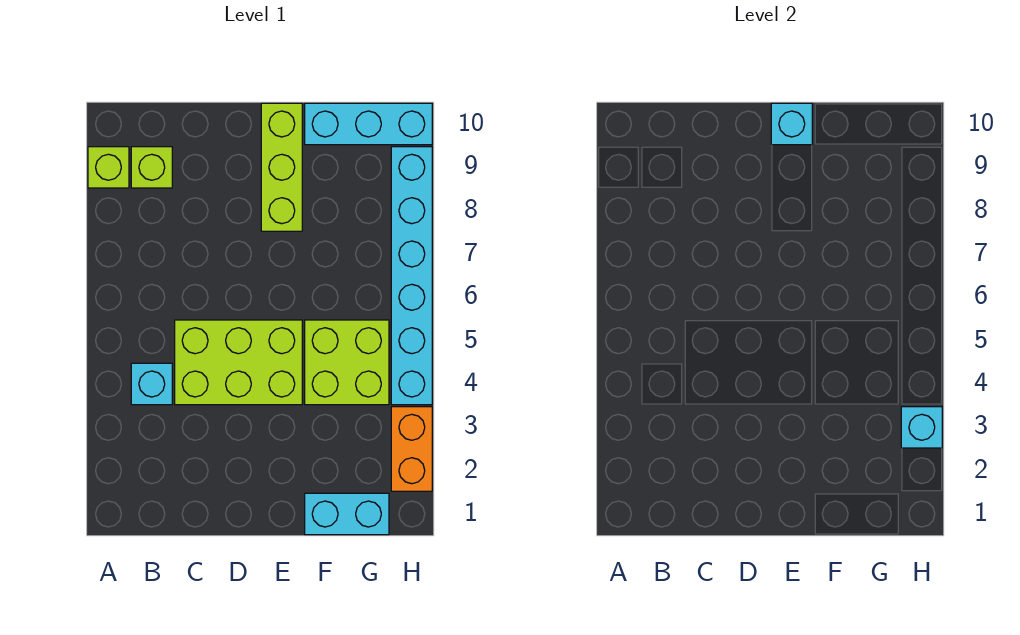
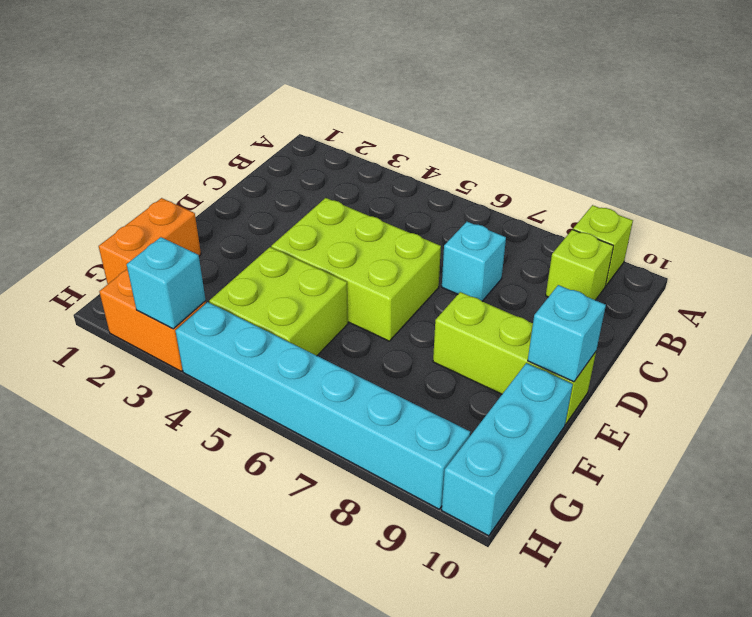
cyan 1x1 brick [131,363,172,405] -> cyan 1x1 brick moved to [442,222,506,301]
lime 2x3 brick [175,320,302,405] -> lime 2x3 brick turned to [271,198,441,341]
cyan 1x2 brick [305,493,389,535] -> orange 1x2 brick [99,198,201,284]

